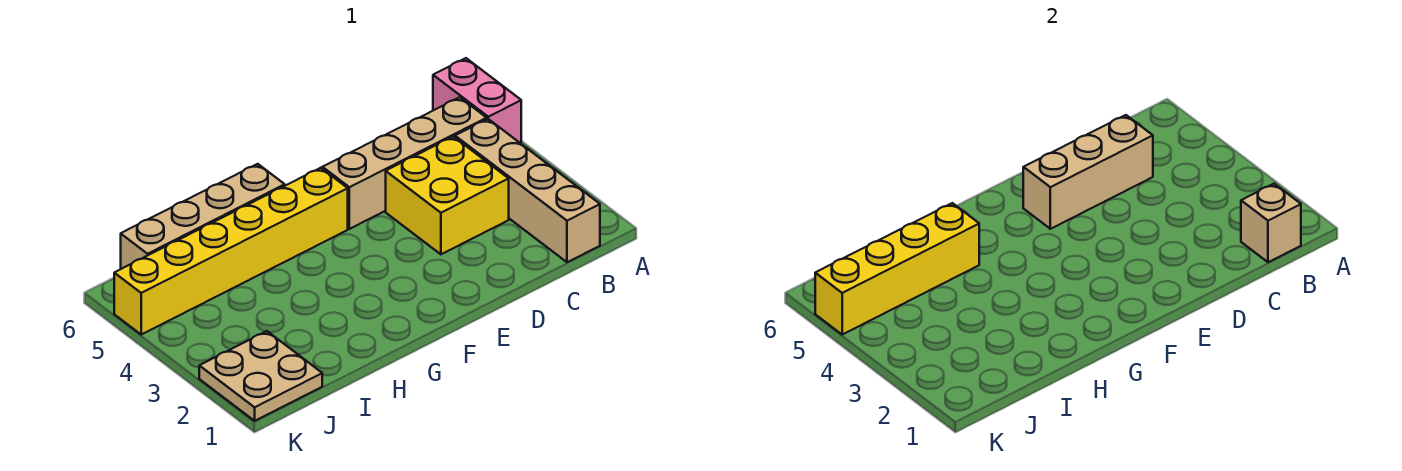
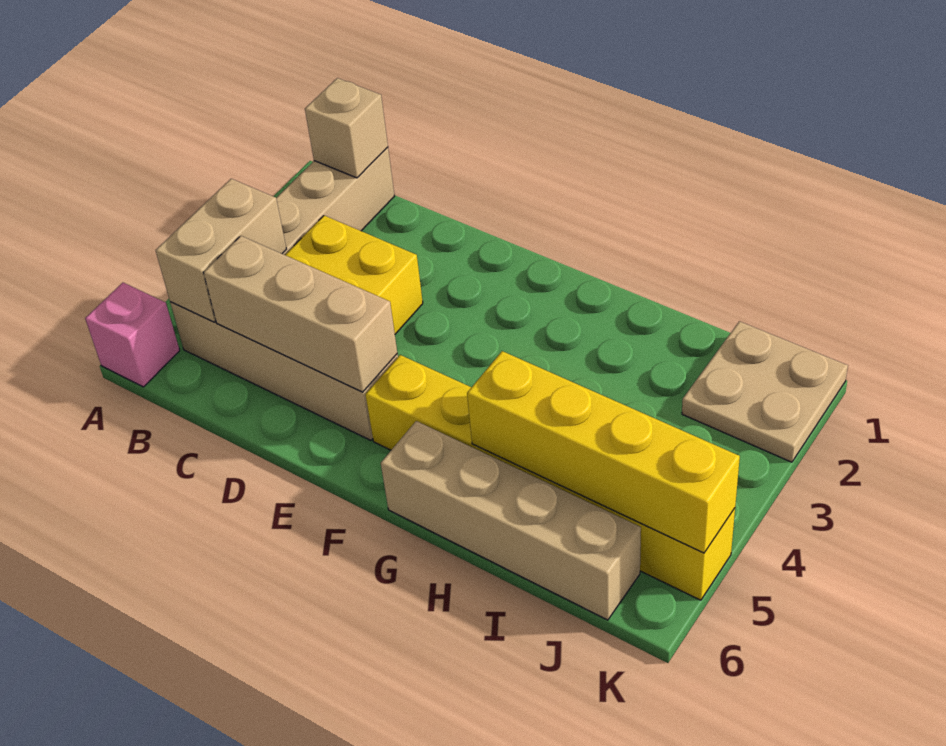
pink 1x2 brick [433,58,521,143] -> pink 1x1 brick [85,283,180,387]
none -> tan 1x2 brick [156,179,286,322]

